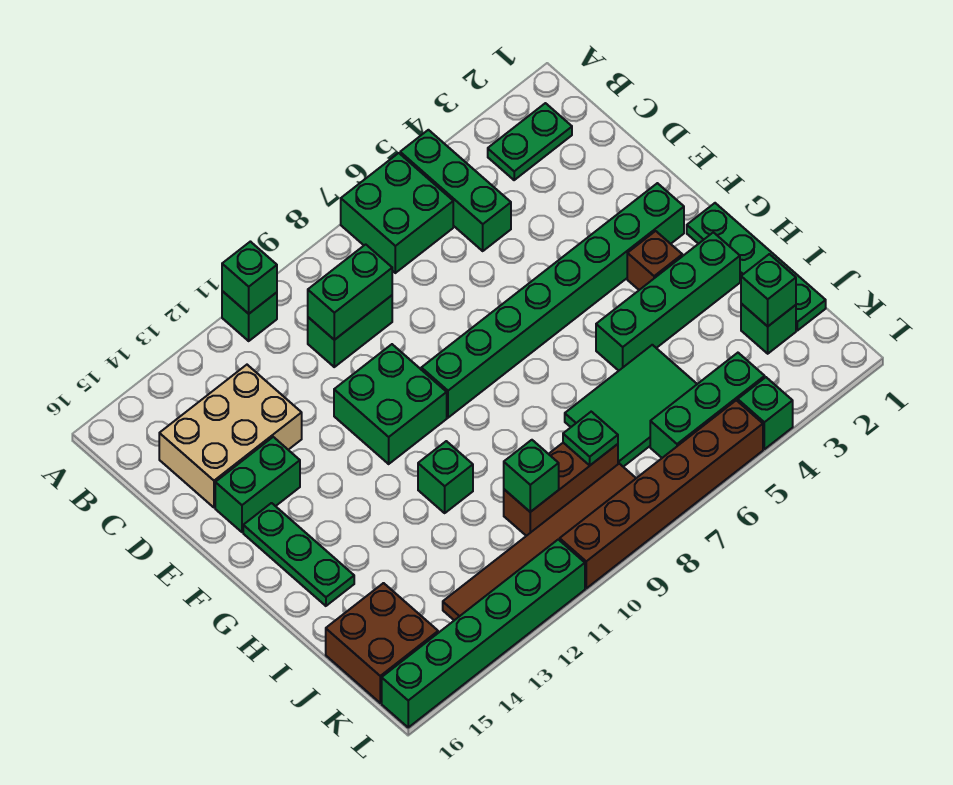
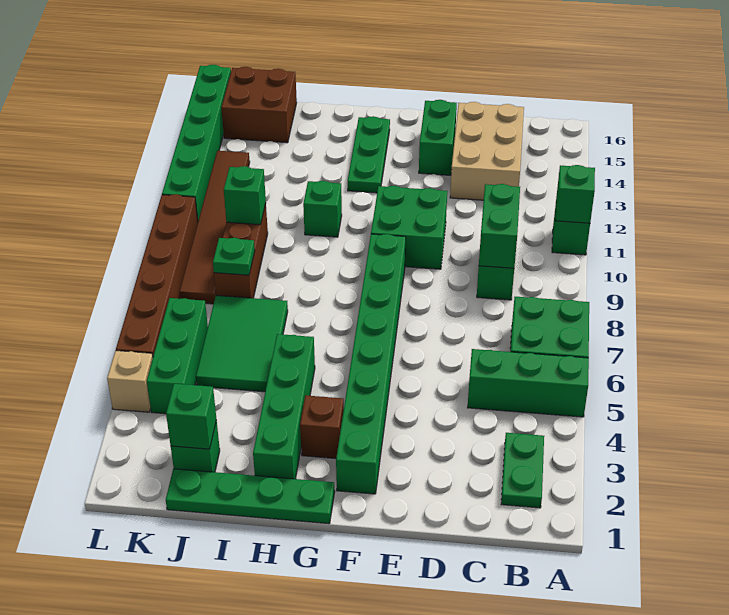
green 1x3 plate [243,503,354,606] -> green 1x3 plate turned to [348,116,390,193]
green 1x1 brick [738,377,793,449] -> tan 1x1 brick [107,351,153,412]

